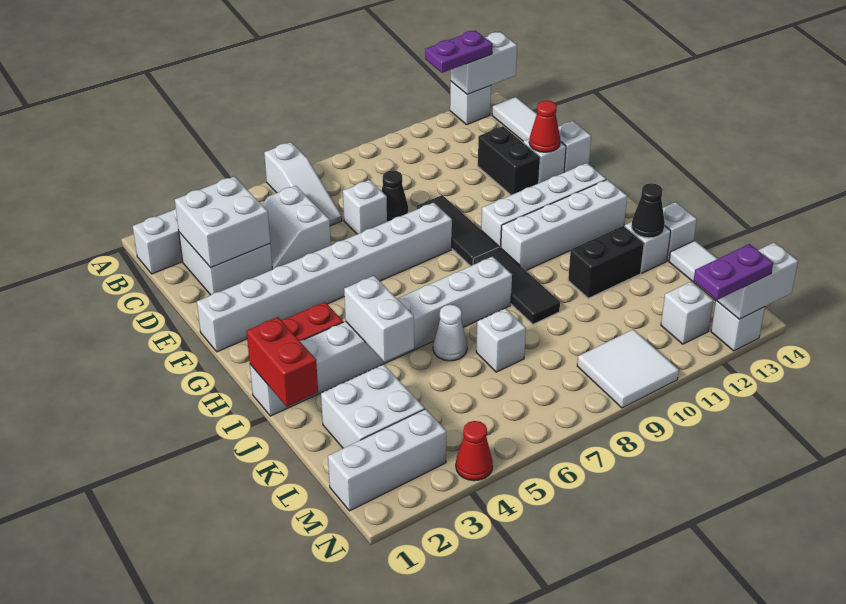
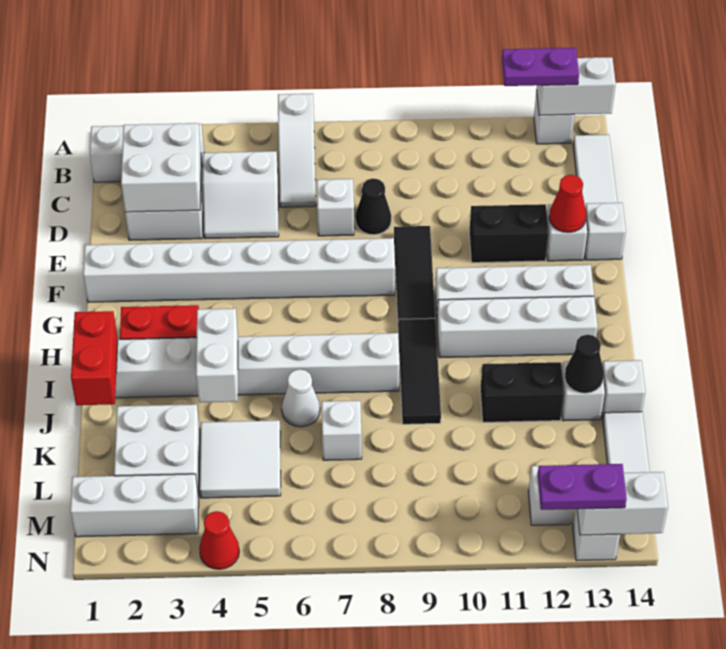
white 2x2 slope [262,186,331,270] -> white 2x2 slope turned to [202,151,279,239]
black 1x2 brick [478,126,540,195] -> black 1x2 brick turned to [469,204,549,263]
white 2x2 tile [577,329,679,408] -> white 2x2 tile moved to [200,420,281,498]

